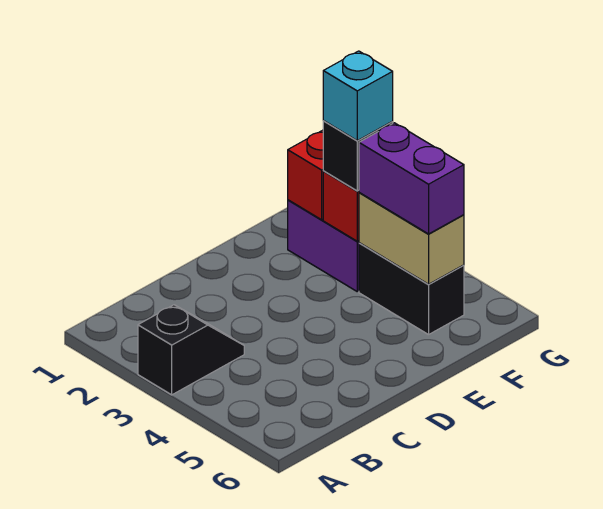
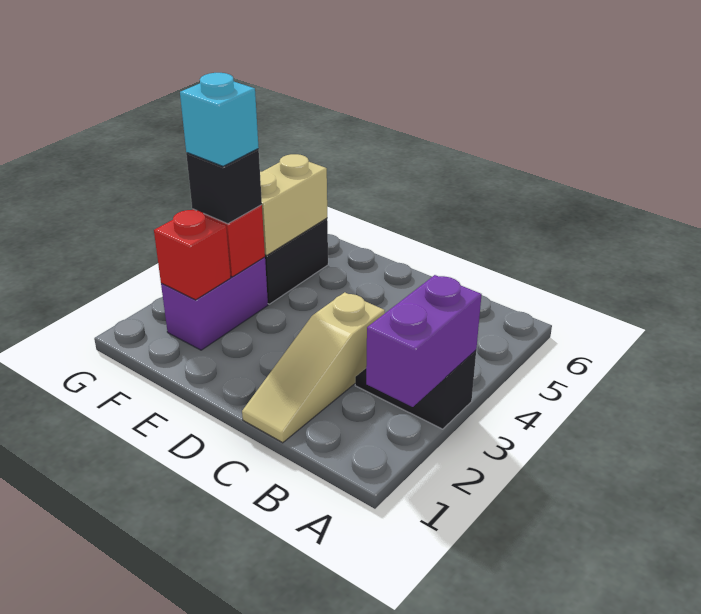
none -> tan 1x3 slope [242,292,385,443]
purple 1x2 brick [359,123,464,234] -> purple 1x2 brick moved to [366,275,482,407]

